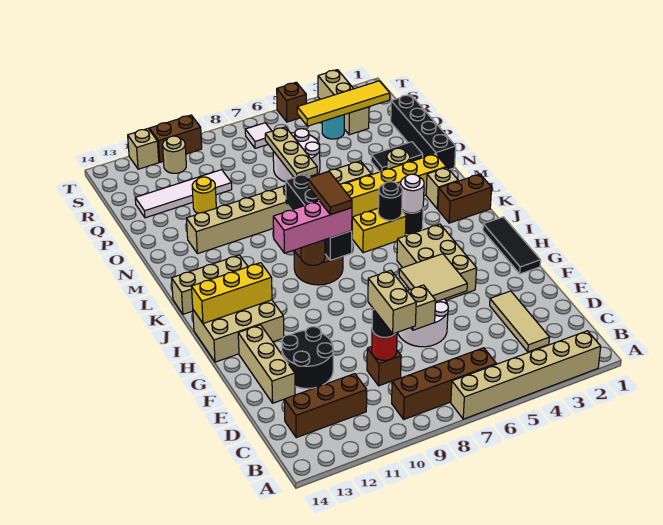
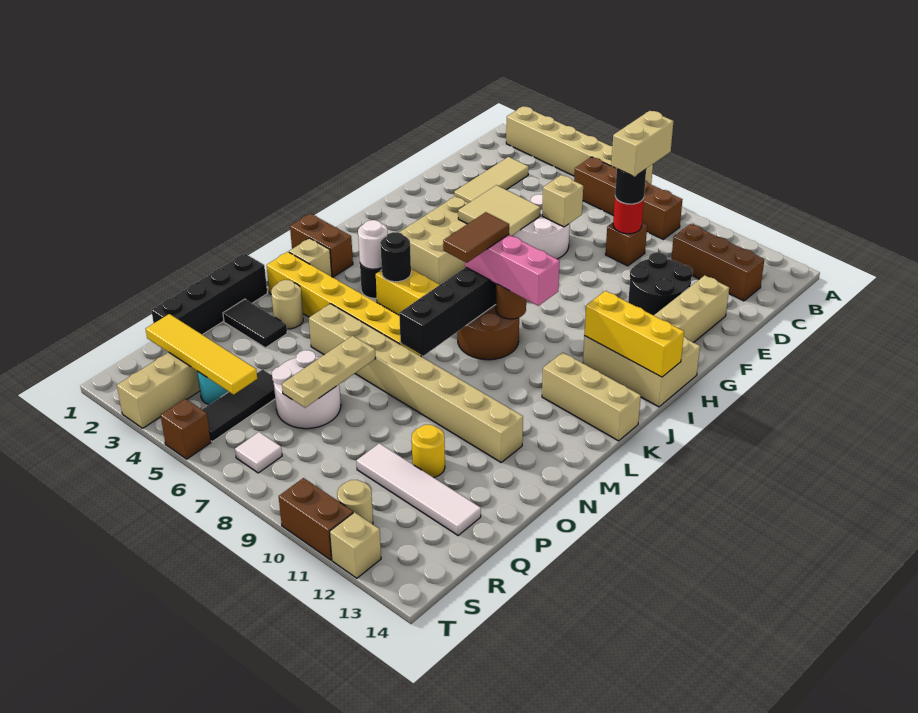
black 1x3 tile [483,217,541,274] -> black 1x3 tile moved to [202,369,275,442]

